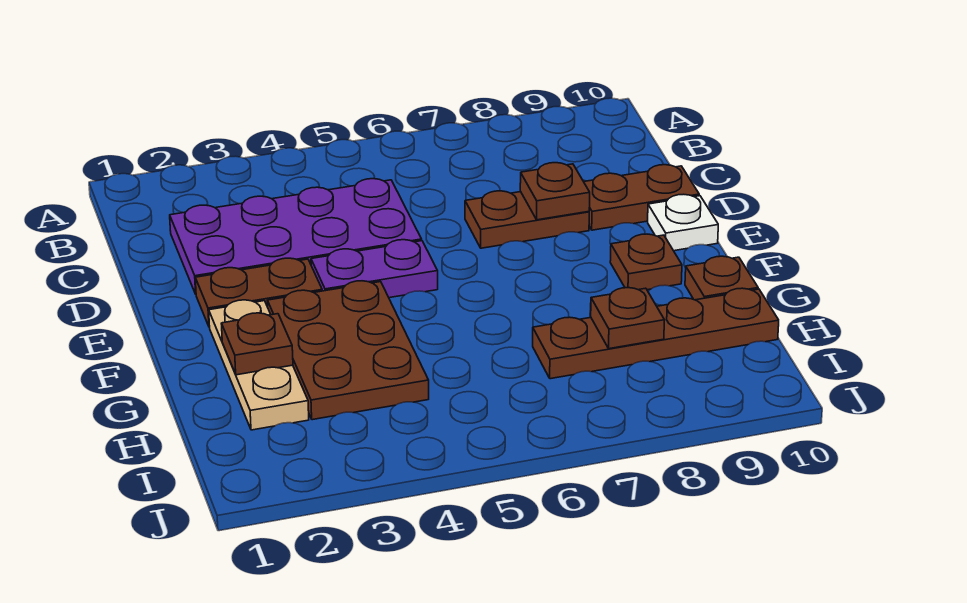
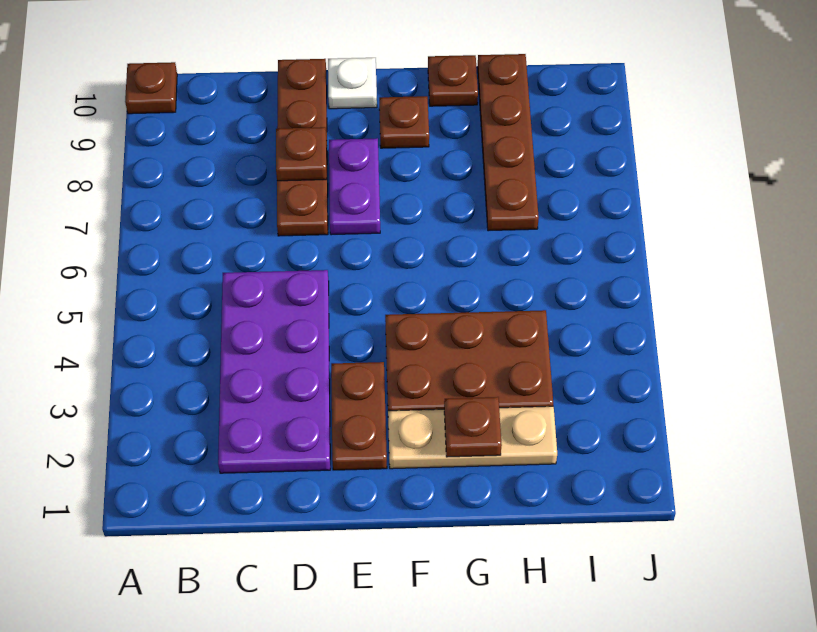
purple 1x2 plate [311,240,438,298] -> purple 1x2 plate moved to [329,138,380,235]
brown 1x1 plate [591,288,664,349] -> brown 1x1 plate moved to [125,62,177,114]

